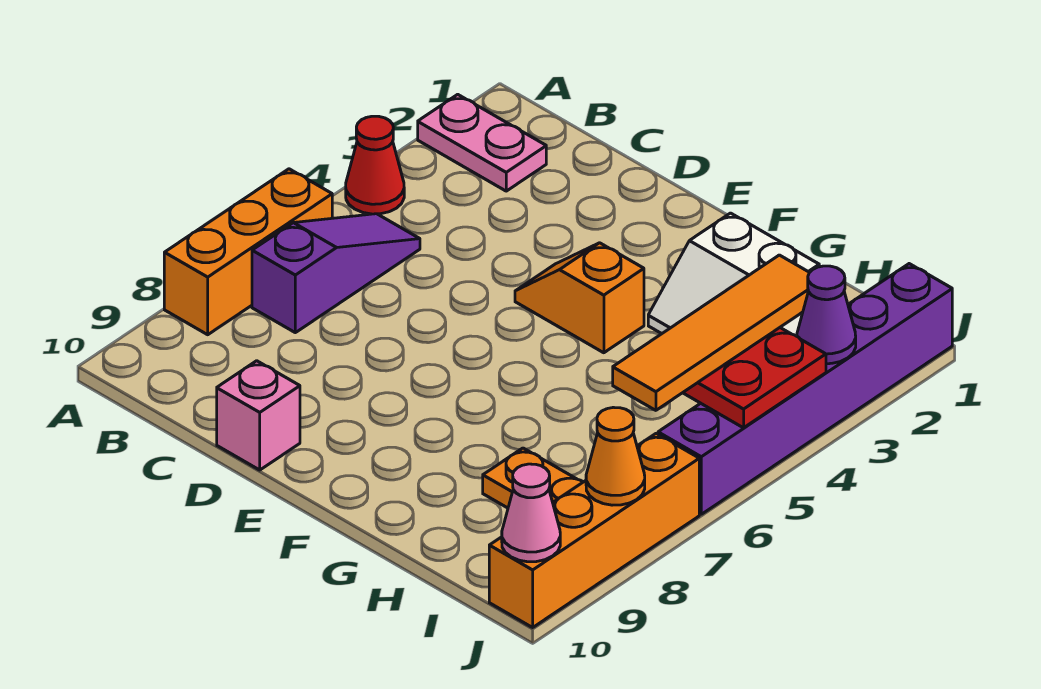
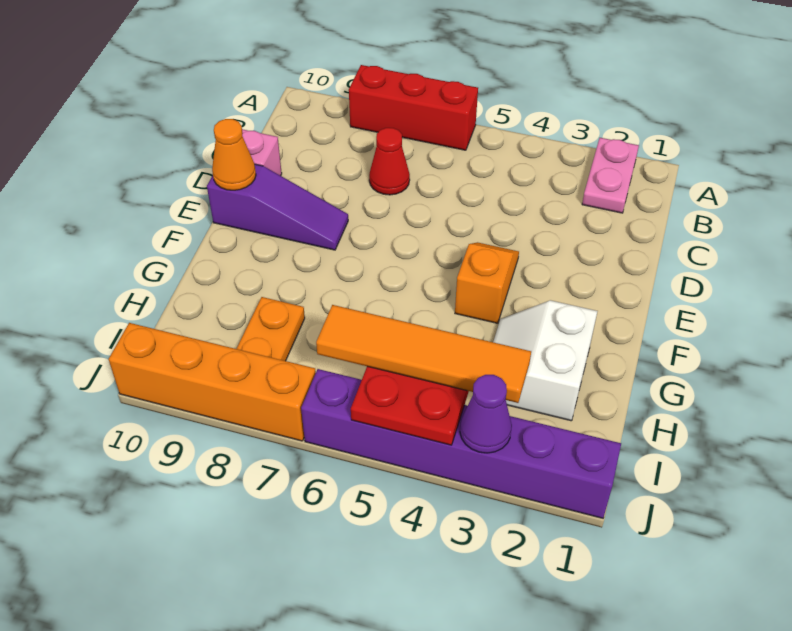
red 1x1 cone [346,116,404,214] -> red 1x1 cone moved to [369,128,410,195]
orange 1x3 brick [164,169,332,335] -> red 1x3 brick [349,65,478,150]
purple 1x3 slope [252,214,420,333] -> purple 1x3 slope moved to [207,164,348,250]
orange 1x1 cone [586,407,645,505] -> orange 1x1 cone moved to [212,119,256,190]
pink 1x1 cone [502,464,560,562] -> none

